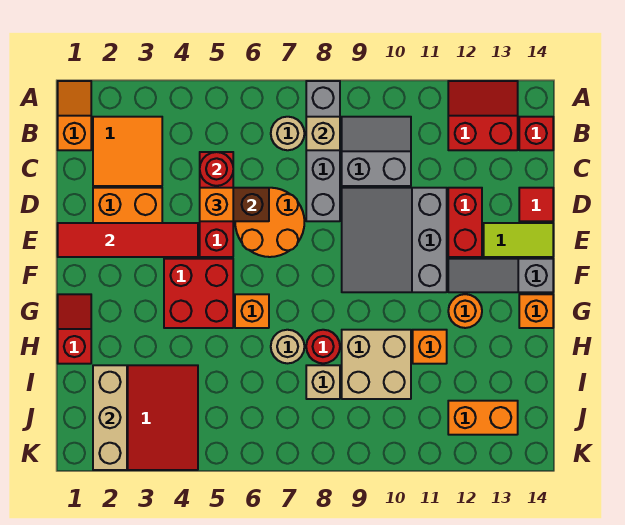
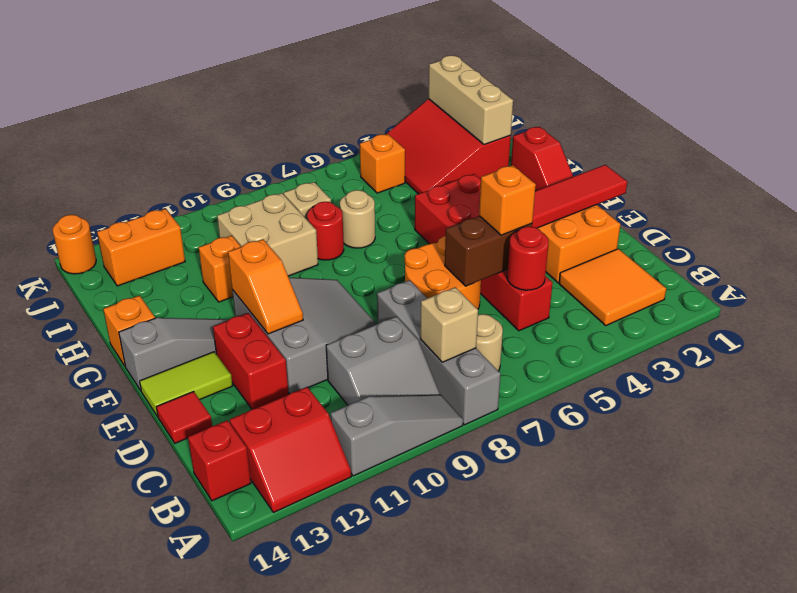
orange 1x2 slope [58,81,91,150] -> orange 1x2 slope moved to [228,239,303,334]
none -> grey 1x3 slope [331,395,463,476]
orange 1x1 brick [235,294,269,328] -> orange 1x1 brick moved to [360,134,405,193]
orange 1x1 round brick [448,294,482,328] -> orange 1x1 round brick moved to [53,215,96,274]

